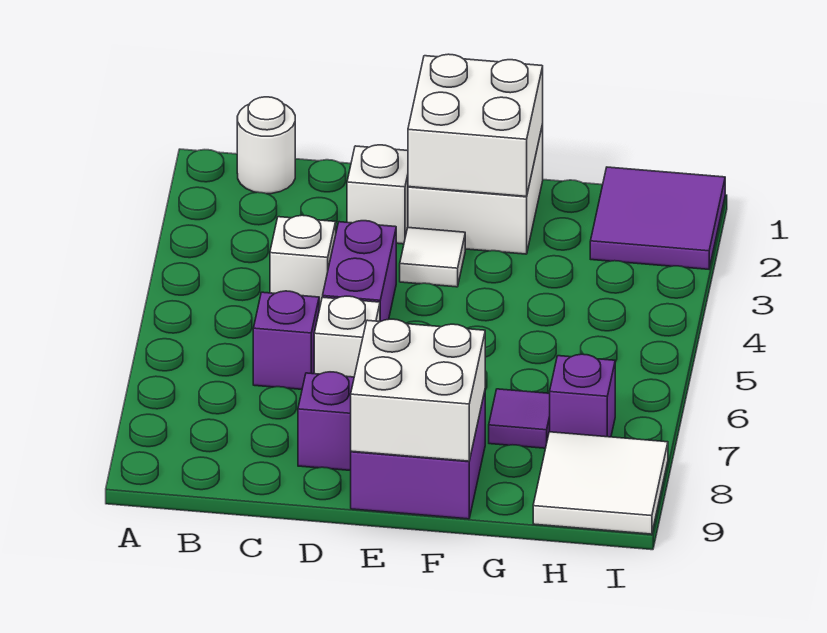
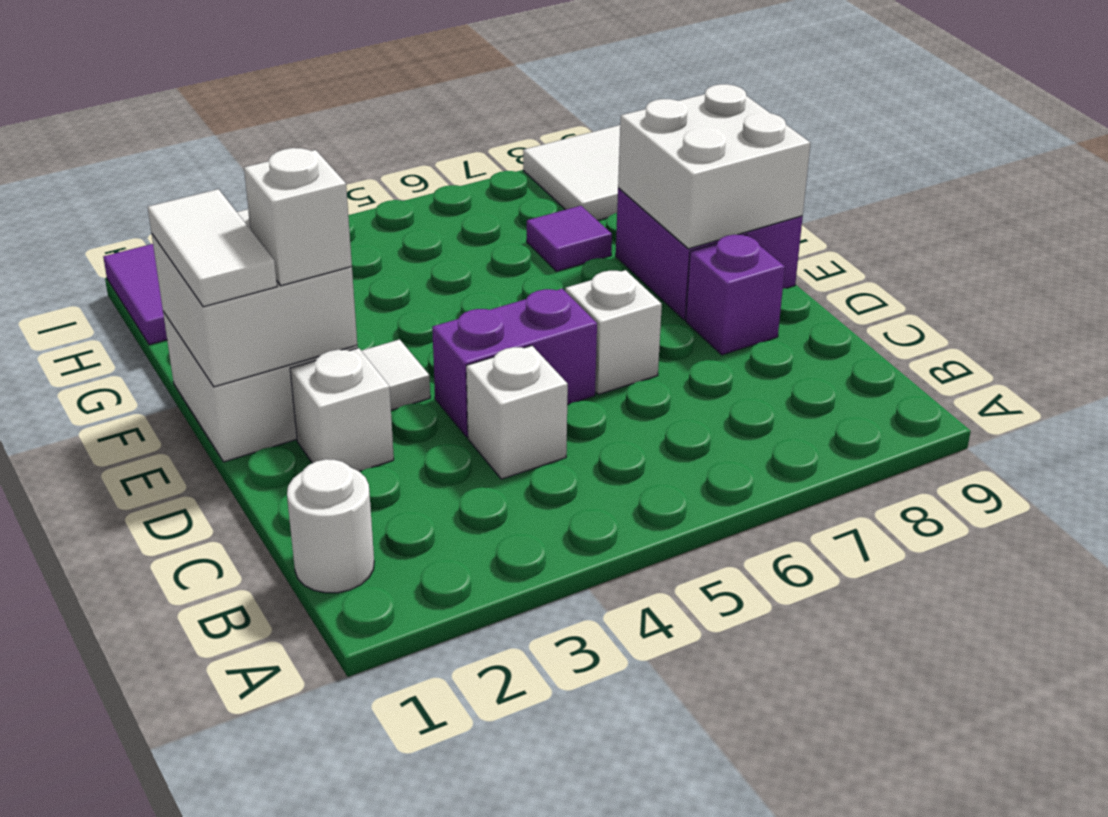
purple 1x1 brick [253,291,319,389] -> none
none -> white 1x2 tile [148,189,277,307]
none -> white 1x1 brick [244,148,352,286]
purple 1x1 brick [550,354,615,437] -> none

